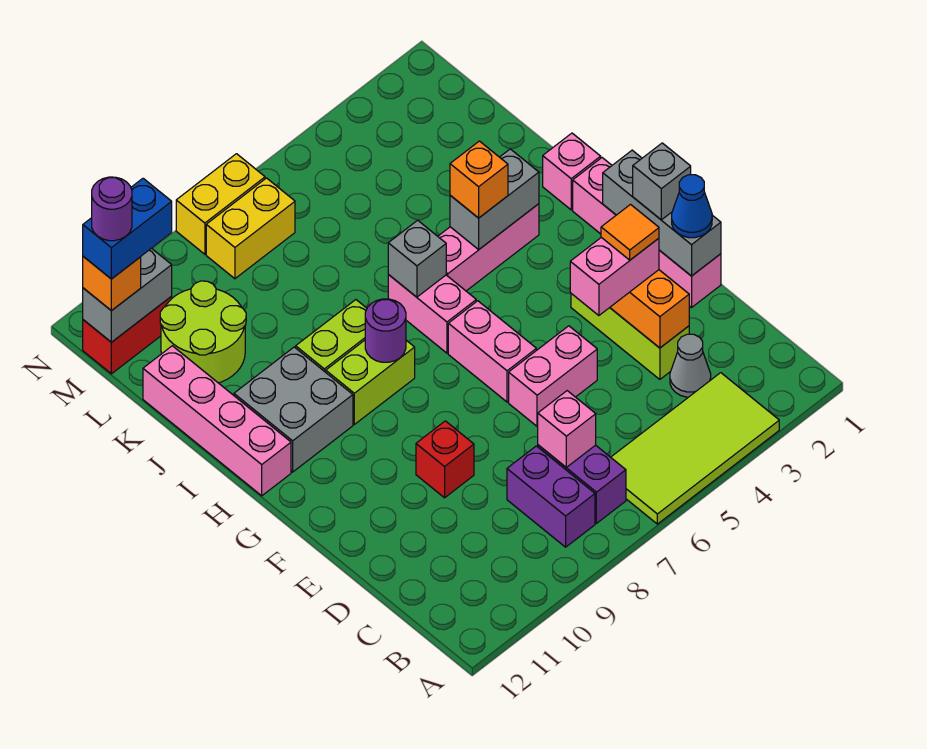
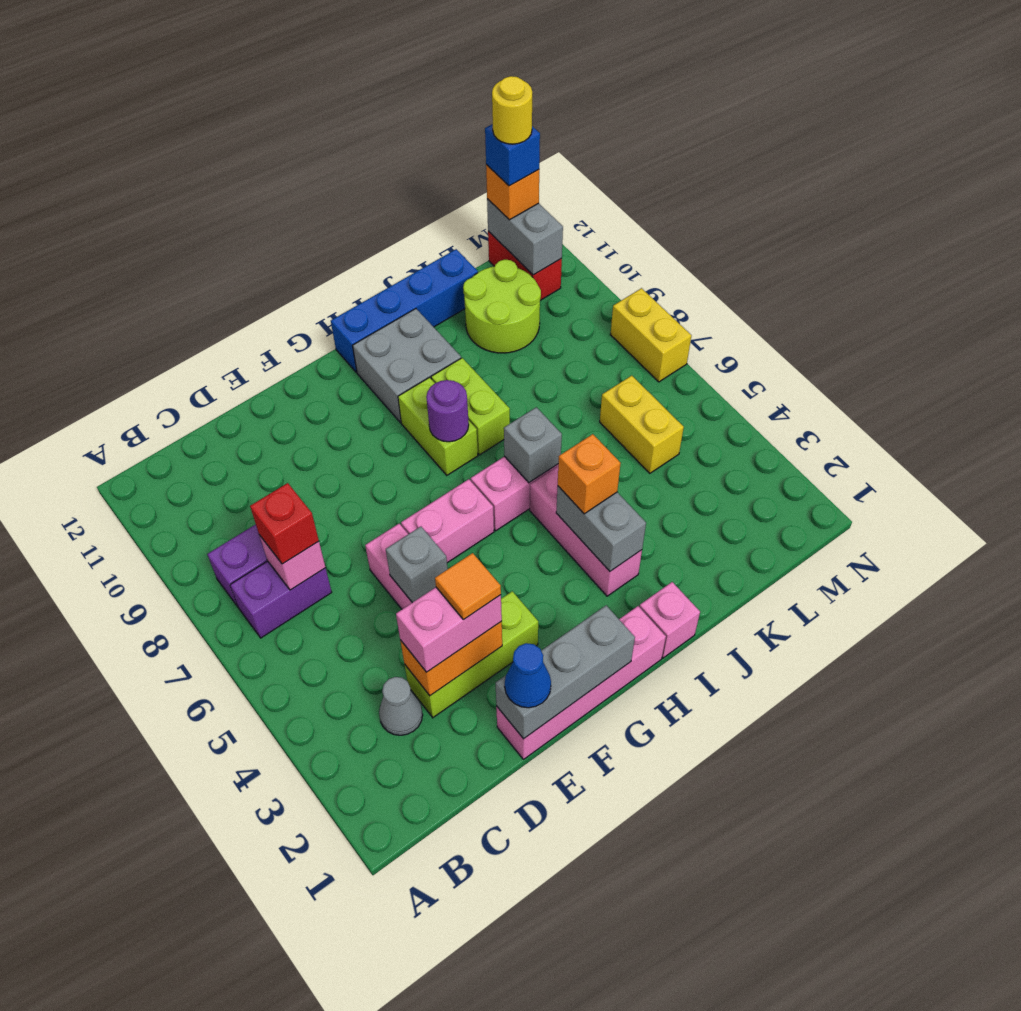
lime 2x4 tile [611,373,779,524] -> none
pink 1x2 brick [570,237,659,315] -> pink 1x2 brick turned to [396,587,502,672]
red 1x1 brick [416,421,474,498] -> red 1x1 brick moved to [250,483,319,564]
grey 1x1 brick [633,143,691,220] -> grey 1x1 brick moved to [386,527,447,603]
pink 1x4 brick [143,346,291,496] -> blue 1x4 brick [331,249,478,372]
yellow 1x2 brick [206,178,295,279] -> yellow 1x2 brick moved to [600,376,684,473]
blue 1x2 brick [83,178,172,279] -> blue 1x1 brick [485,124,540,186]
purple 1x1 round brick [92,177,132,241] -> yellow 1x1 round brick [492,76,532,144]

